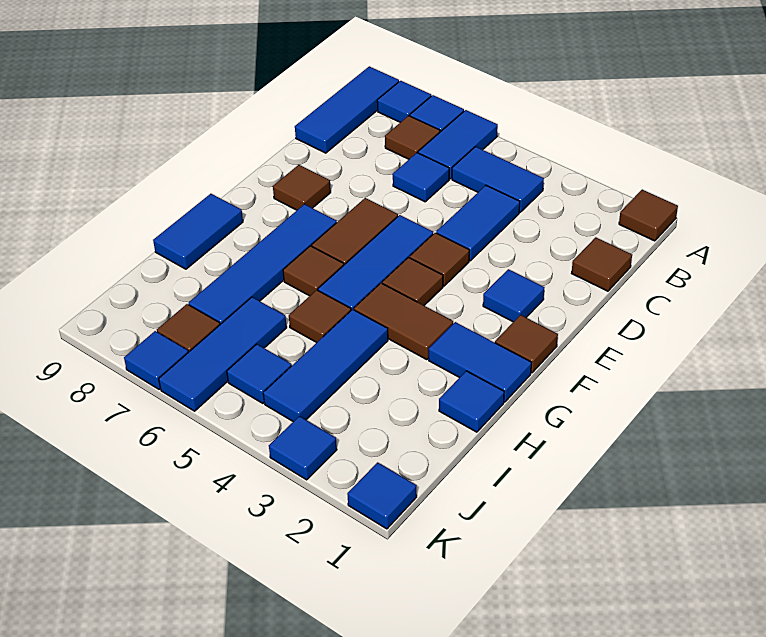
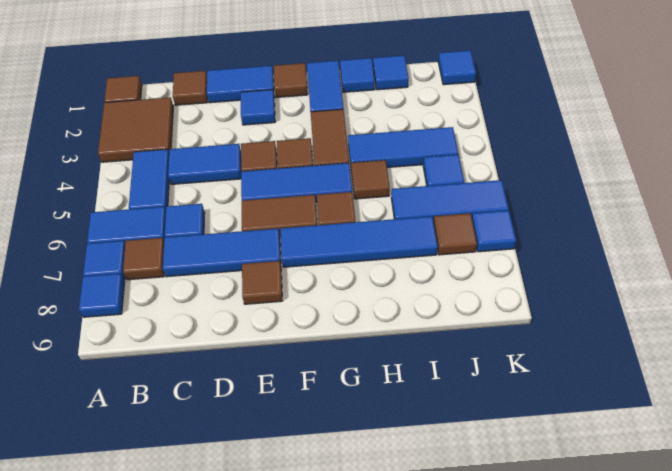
none -> brown 2x2 tile [98,97,173,162]
blue 1x3 tile [295,66,399,153] -> blue 1x3 tile moved to [163,229,281,277]
blue 1x2 tile [153,194,243,269] -> blue 1x2 tile moved to [207,66,274,103]
blue 1x1 tile [269,416,337,480] -> blue 1x1 tile moved to [373,56,409,90]

